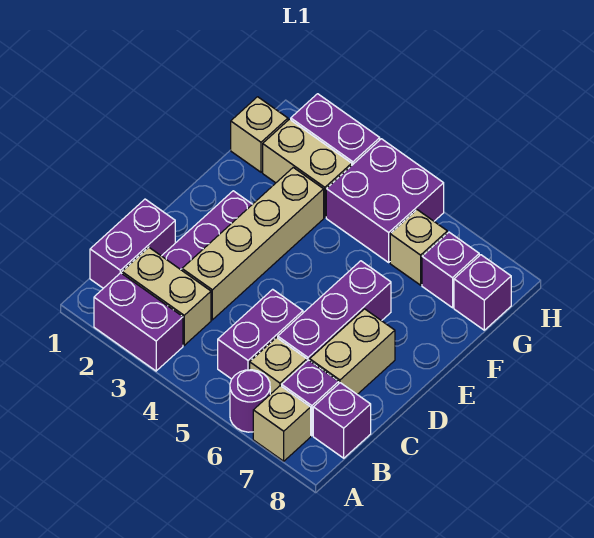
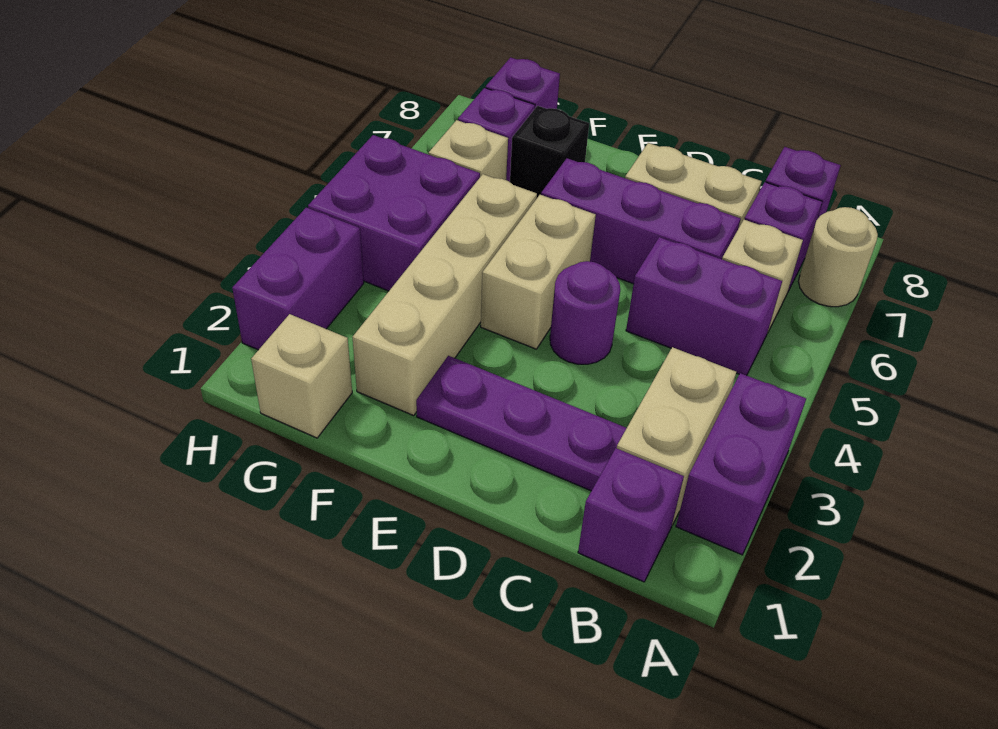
purple 1x1 round brick [230,370,270,432] -> purple 1x1 round brick moved to [550,261,620,364]
tan 1x1 brick [253,386,311,461] -> tan 1x1 round brick [799,207,878,307]
purple 1x2 brick [90,199,175,288] -> purple 1x1 brick [578,448,684,582]
tan 1x4 brick [182,168,324,320] -> tan 1x4 brick turned to [352,174,537,416]
none -> black 1x1 brick [510,106,589,198]
tan 1x2 brick [263,119,352,217] -> tan 1x2 brick moved to [481,195,596,349]

